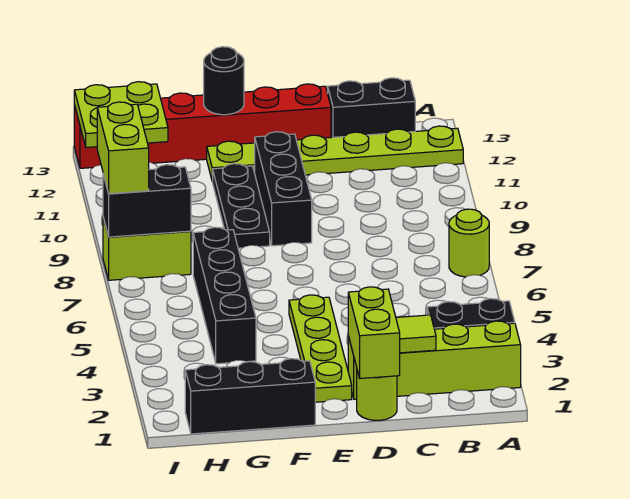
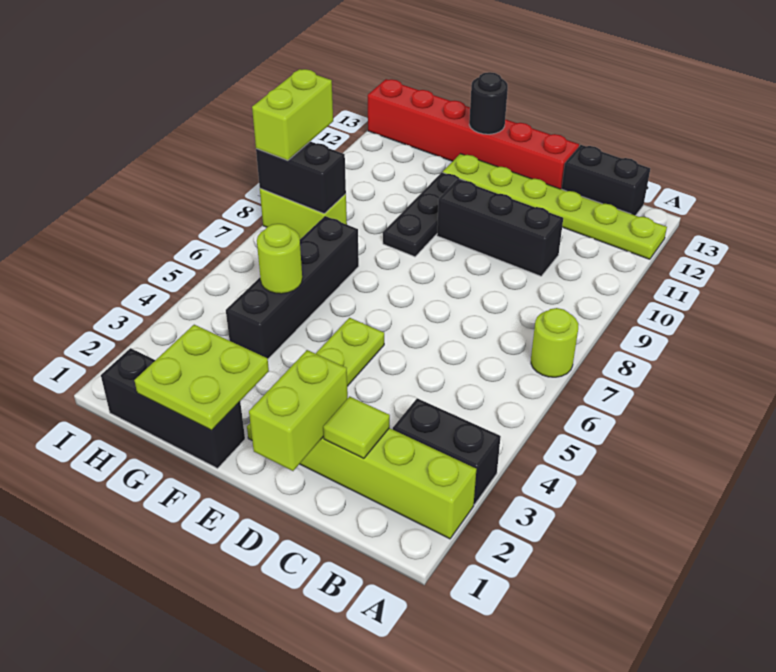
lime 1x1 round brick [357,371,397,420] -> lime 1x1 round brick moved to [257,224,302,294]
black 1x3 brick [255,132,312,246] -> black 1x3 brick turned to [437,179,563,276]
lime 2x2 plate [74,82,168,147] -> lime 2x2 plate moved to [134,325,269,430]

